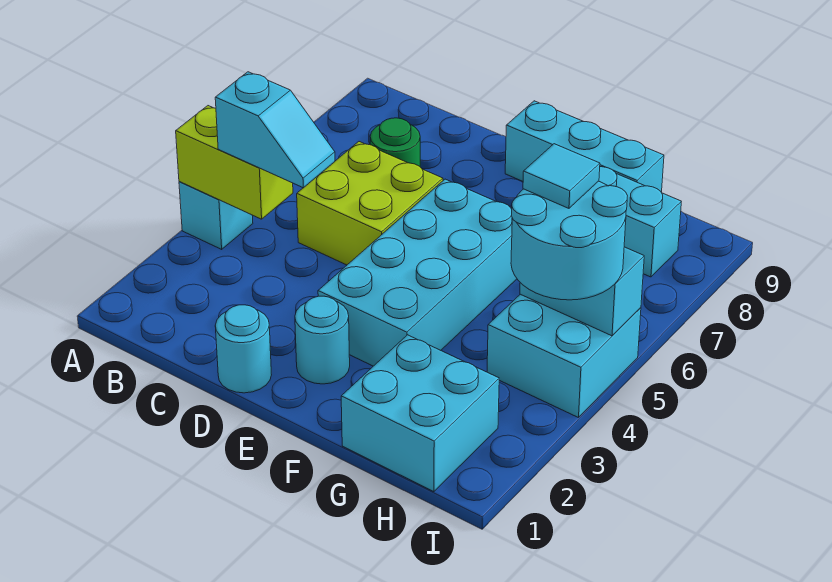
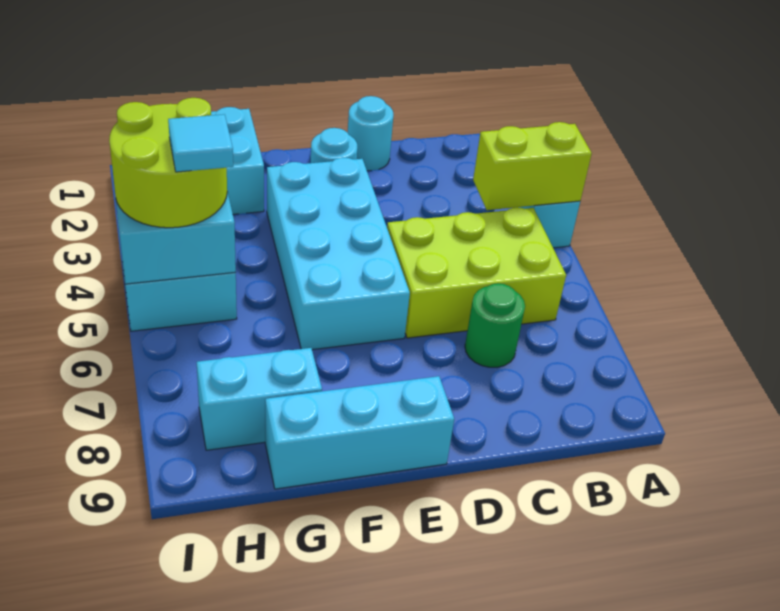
cyan 1x2 slope [215,72,335,188] -> none
lime 2x2 brick [297,142,443,265] -> lime 2x3 brick [387,207,566,338]
cyan 2x2 round brick [511,181,627,300] -> lime 2x2 round brick [109,98,227,228]

